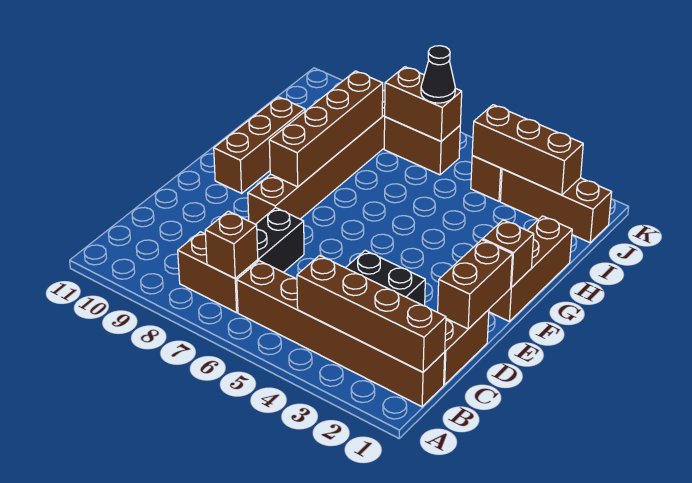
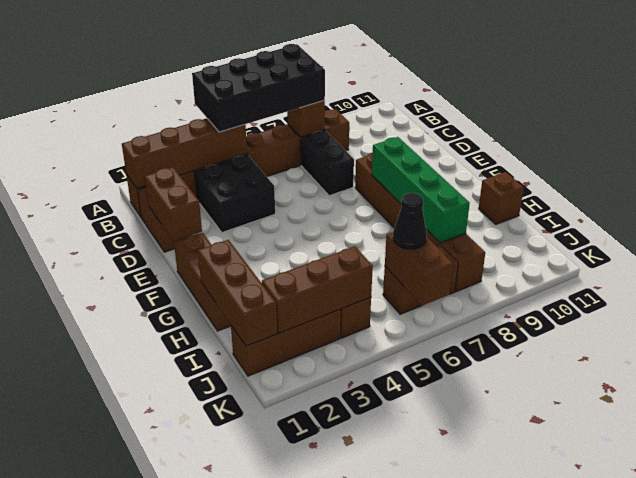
none -> black 2x4 brick [192,44,325,132]
brown 1x1 brick [483,220,534,287] -> brown 1x1 brick moved to [479,172,524,224]
brown 1x4 brick [269,71,383,187] -> green 1x4 brick [372,137,470,243]
brown 1x3 brick [214,97,305,193] -> brown 1x3 brick moved to [198,240,277,346]
brown 1x2 brick [385,67,462,141] -> brown 1x2 brick turned to [385,232,453,306]

